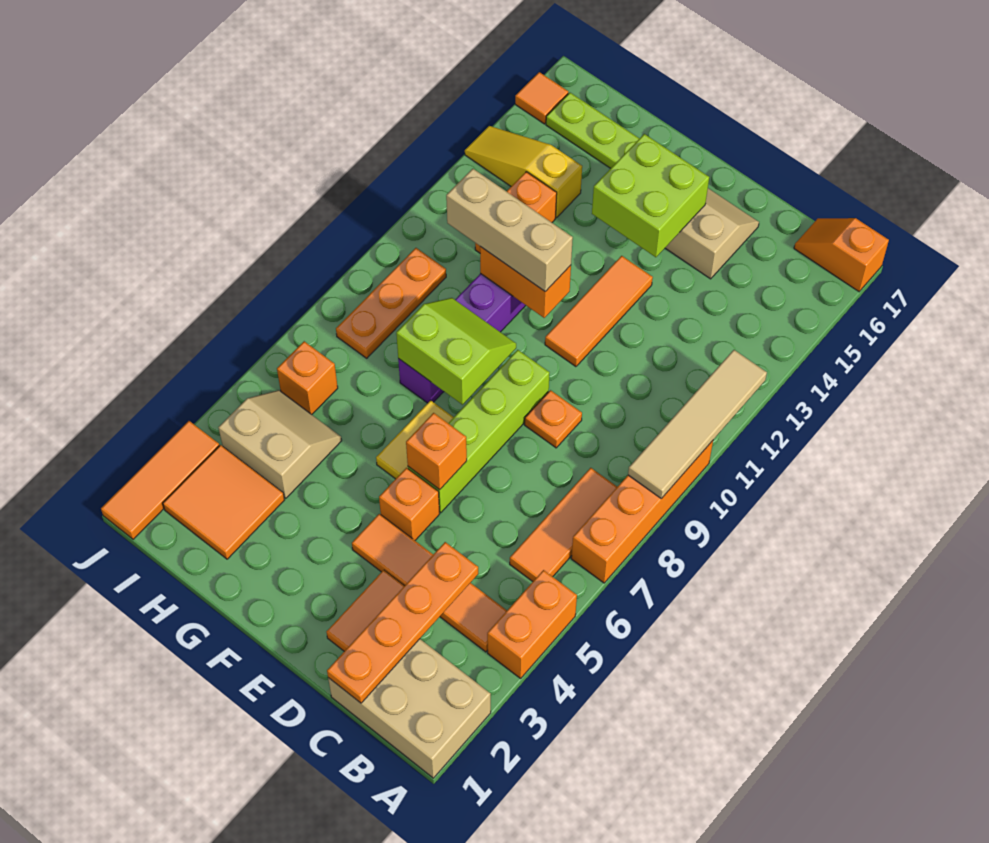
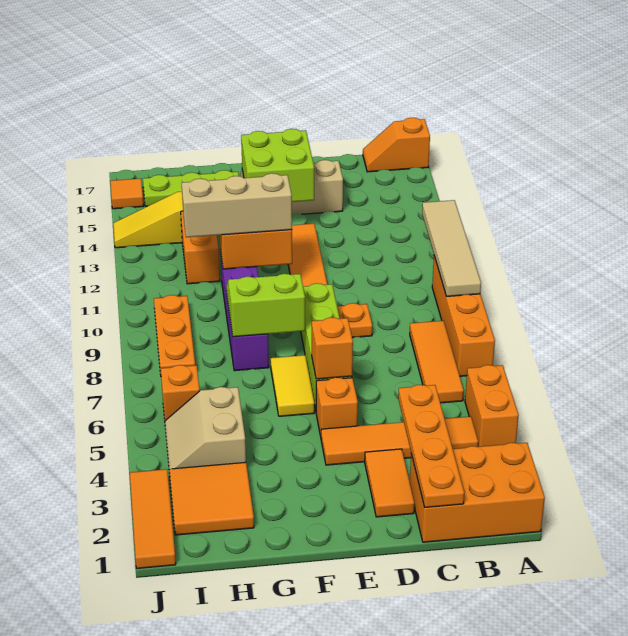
tan 2x3 brick [328,639,491,778] -> orange 2x3 brick [410,443,545,542]
tan 2x2 slope [218,390,342,498] -> tan 2x2 slope turned to [165,387,246,473]

